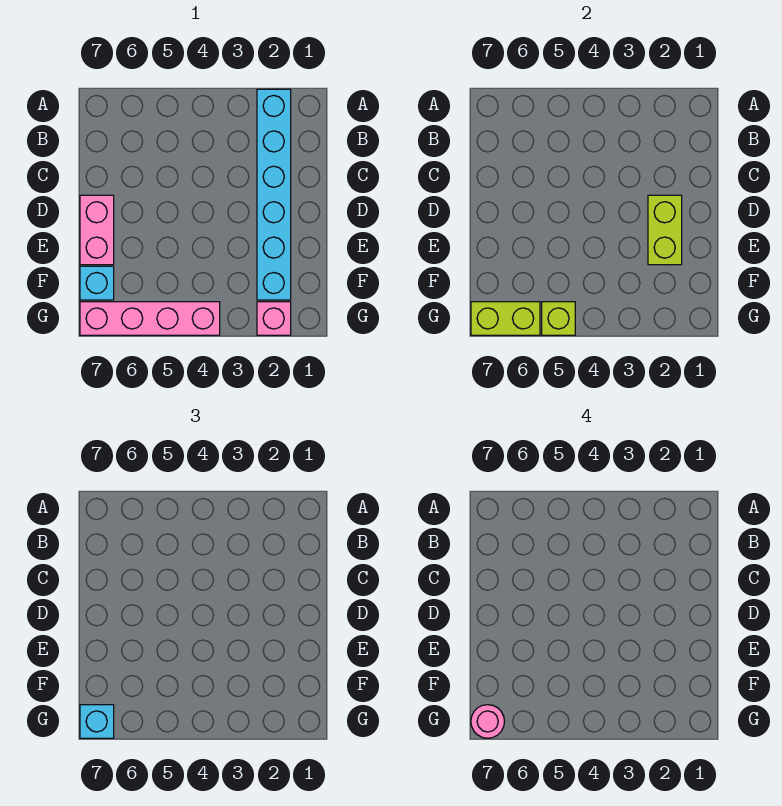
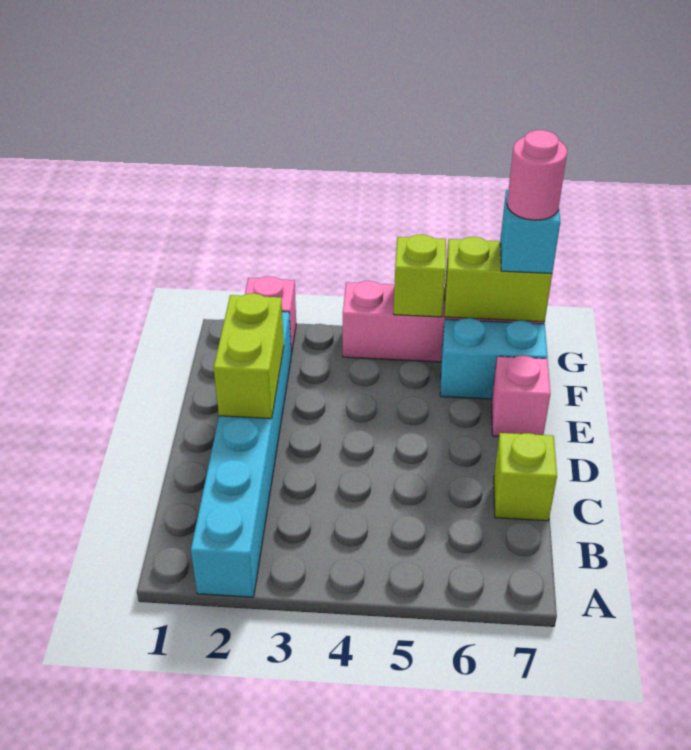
none -> lime 1x1 brick [494,433,557,521]
pink 1x2 brick [80,195,114,265] -> pink 1x1 brick [492,355,550,436]
cyan 1x1 brick [80,266,114,300] -> cyan 1x2 brick [440,318,548,399]

